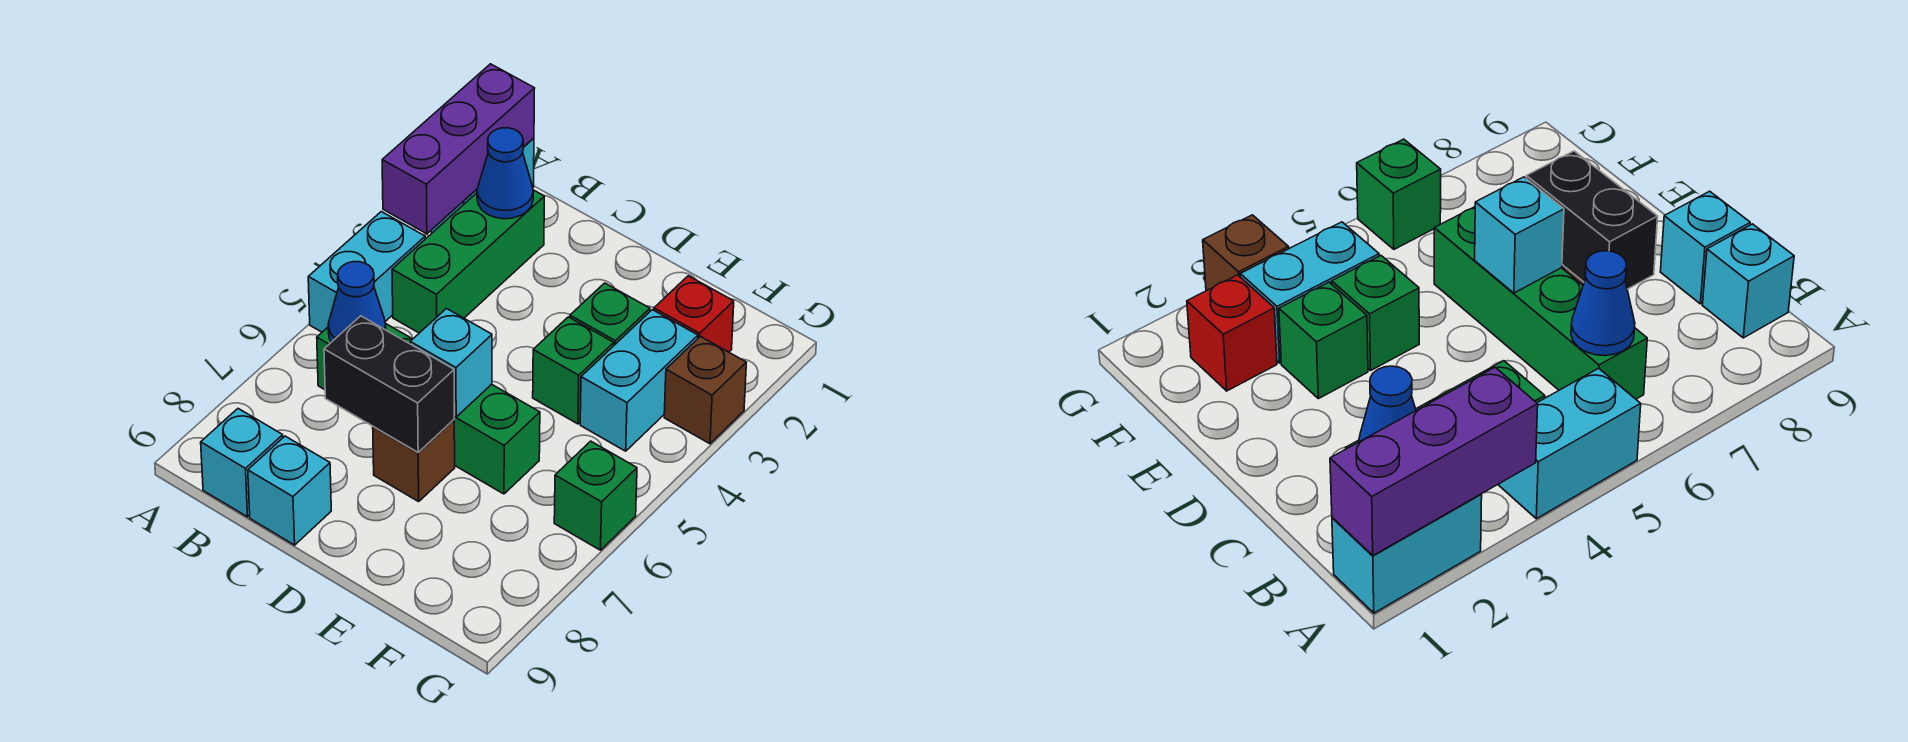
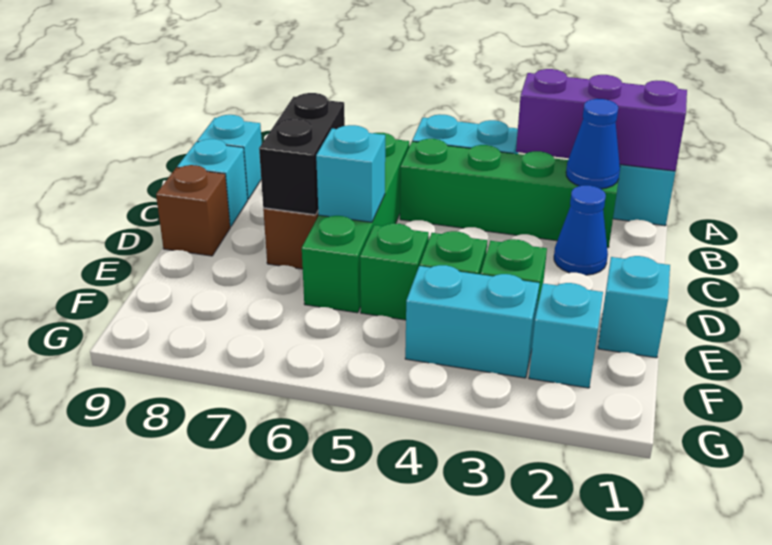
green 1x3 brick [392,190,544,333] -> green 1x4 brick [400,139,618,247]
blue 1x1 cone [328,262,386,342] -> blue 1x1 cone moved to [554,185,608,275]
none -> cyan 1x1 brick [598,256,670,358]
red 1x1 brick [654,276,734,352] -> cyan 1x1 brick [529,283,603,388]
brown 1x1 brick [664,337,746,444] -> brown 1x1 brick moved to [156,165,230,256]
green 1x1 brick [554,441,637,550] -> green 1x1 brick moved to [360,223,429,320]

